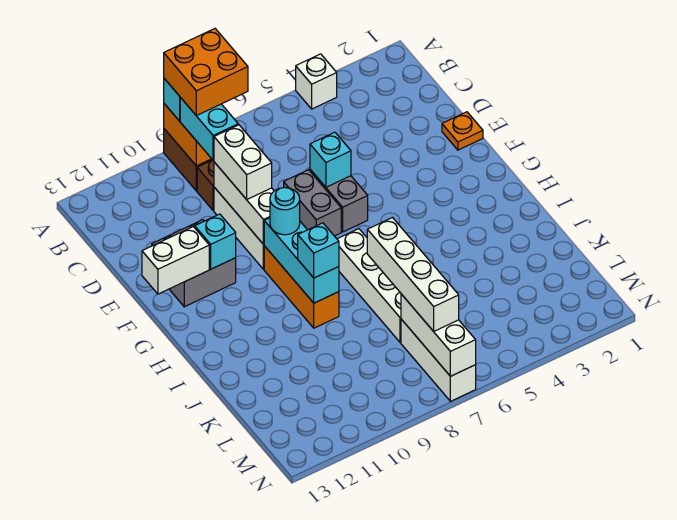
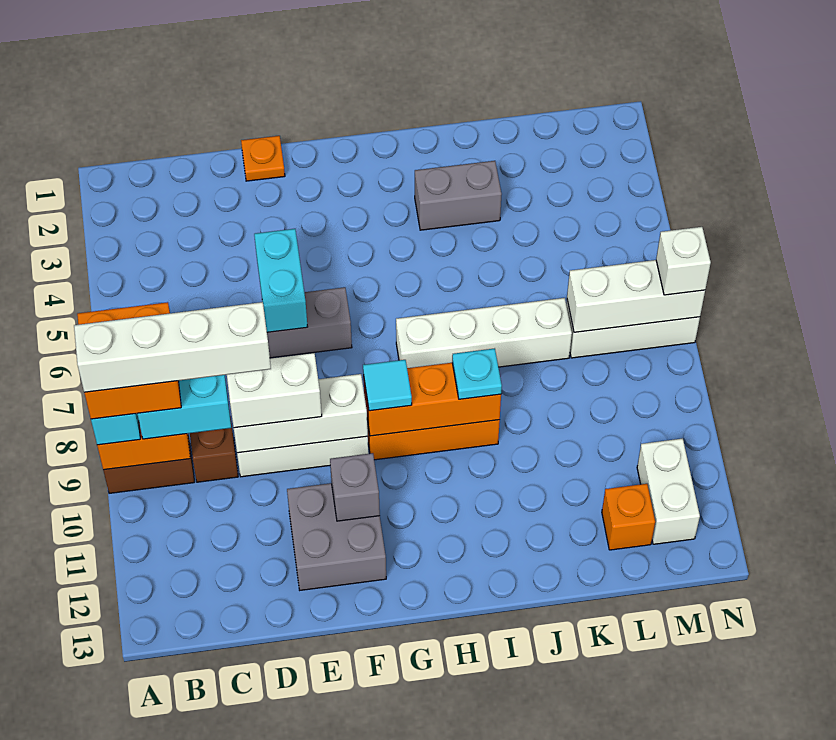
white 1x1 brick [296,54,337,109] -> white 1x1 brick moved to [656,227,711,295]
cyan 1x1 brick [310,132,351,187] -> cyan 1x2 brick [254,229,308,332]
grey 1x2 brick [284,170,341,236] -> grey 1x2 brick moved to [415,161,502,230]
cyan 1x1 brick [195,214,236,269] -> grey 1x1 brick [330,453,380,521]
white 1x2 brick [142,227,209,294] -> white 1x2 brick moved to [637,438,700,544]
cyan 1x3 brick [264,218,339,303] -> orange 1x3 brick [363,363,501,436]
cyan 1x1 round brick [270,187,300,235] -> cyan 1x1 tile [363,360,412,411]
cyan 1x1 brick [298,223,339,278] -> cyan 1x1 plate [452,348,502,399]
white 1x4 brick [367,218,459,331] -> white 1x4 brick moved to [74,302,271,393]
none -> orange 1x1 brick [602,484,655,550]

